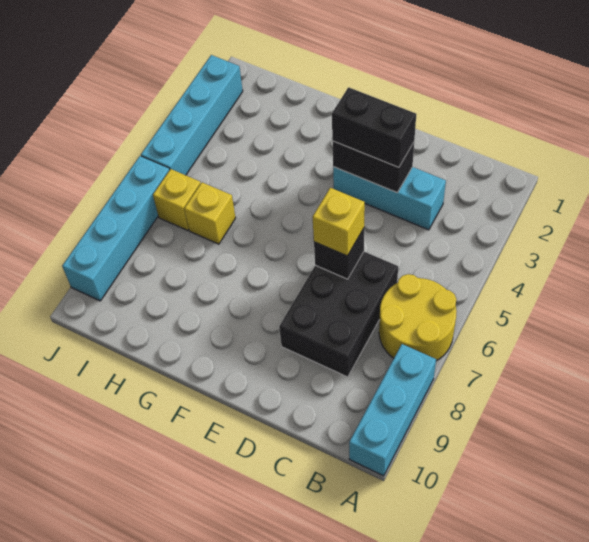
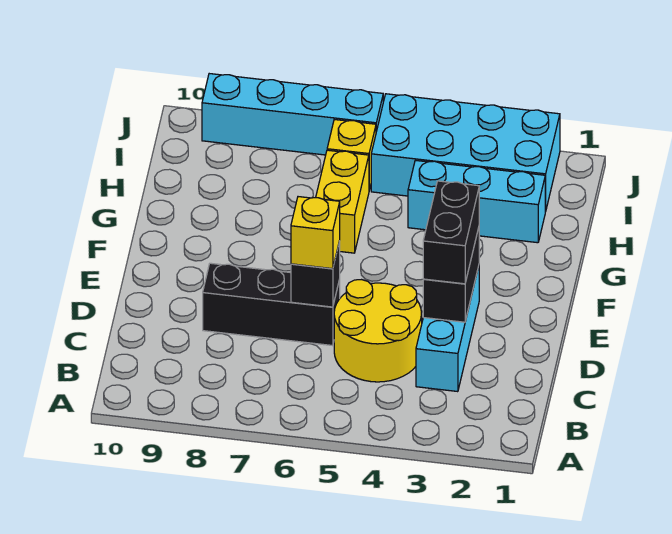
yellow 2x2 round brick [379,274,457,361] -> yellow 2x2 round brick moved to [334,280,422,382]
cyan 1x3 brick [349,344,436,476] -> cyan 1x3 brick moved to [408,160,545,243]
black 2x3 brick [279,252,398,377] -> black 1x3 brick [203,263,340,346]
yellow 1x1 brick [184,182,236,244] -> yellow 1x2 brick [316,150,369,253]
cyan 1x4 brick [141,55,243,175] -> cyan 2x4 brick [371,94,560,212]

